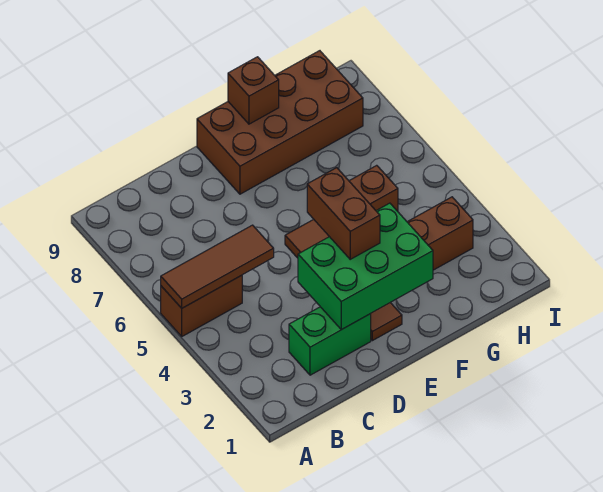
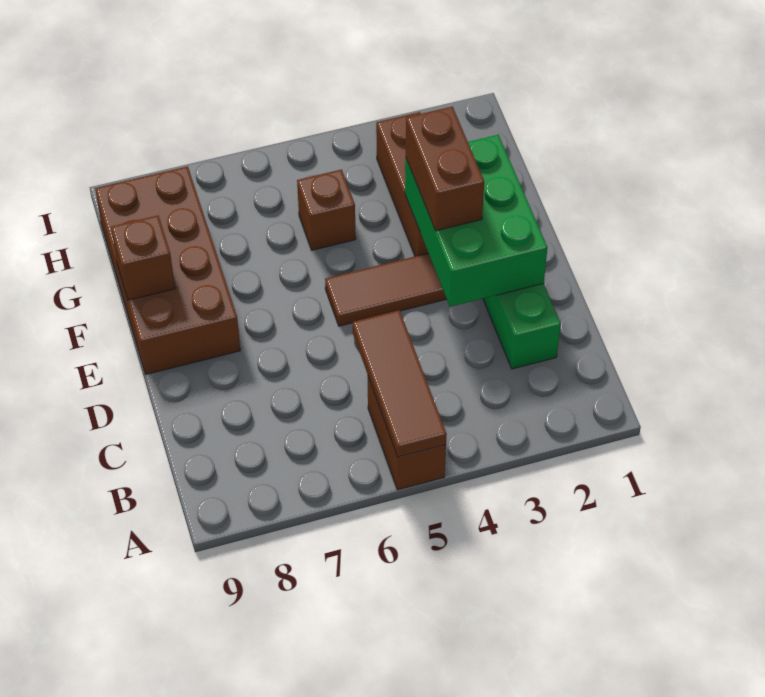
brown 1x2 brick [307,168,380,259] -> brown 1x2 brick turned to [406,107,484,231]

